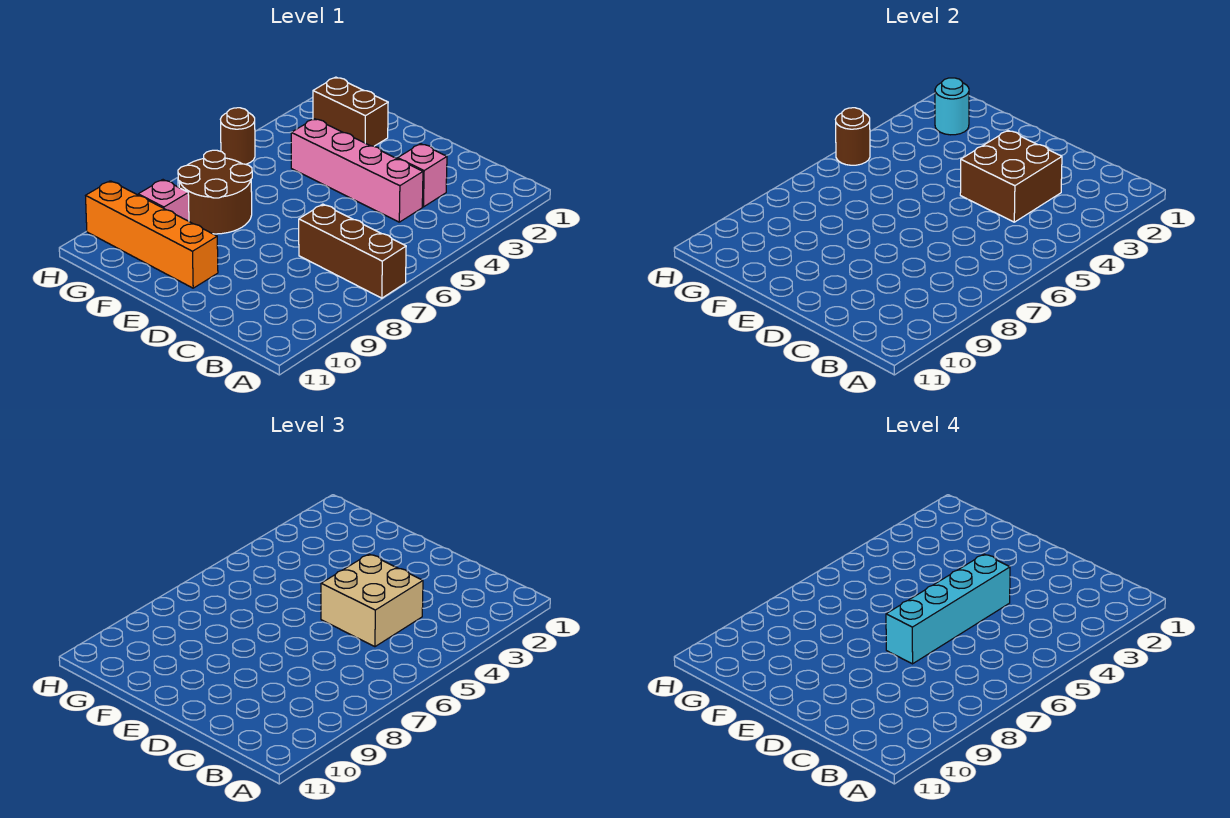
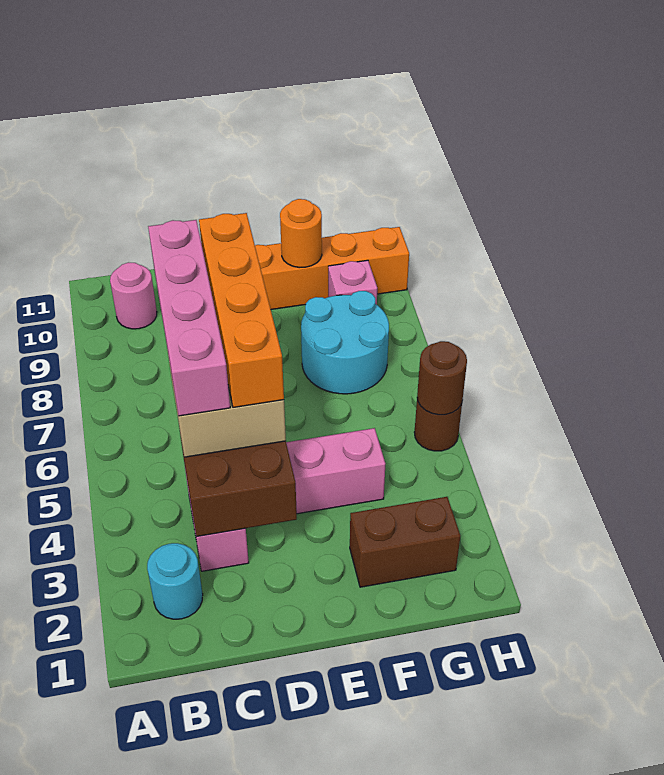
brown 1x3 brick [299,204,406,298] -> none
none -> pink 1x1 round brick [110,262,157,329]
none -> pink 1x4 brick [148,220,230,416]
cyan 1x4 brick [886,554,1010,664] -> orange 1x4 brick [199,213,284,407]
brown 2x2 round brick [178,150,252,234] -> cyan 2x2 round brick [301,291,389,394]
none -> orange 1x1 round brick [280,199,322,268]
cyan 1x1 round brick [935,78,969,135] -> cyan 1x1 round brick moved to [147,543,203,619]

